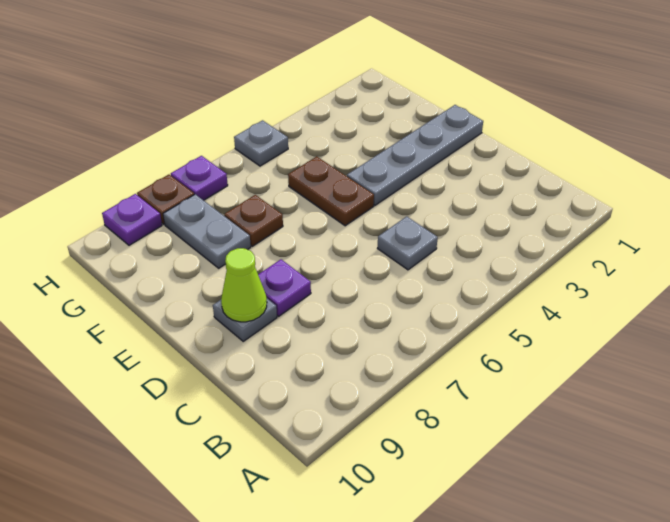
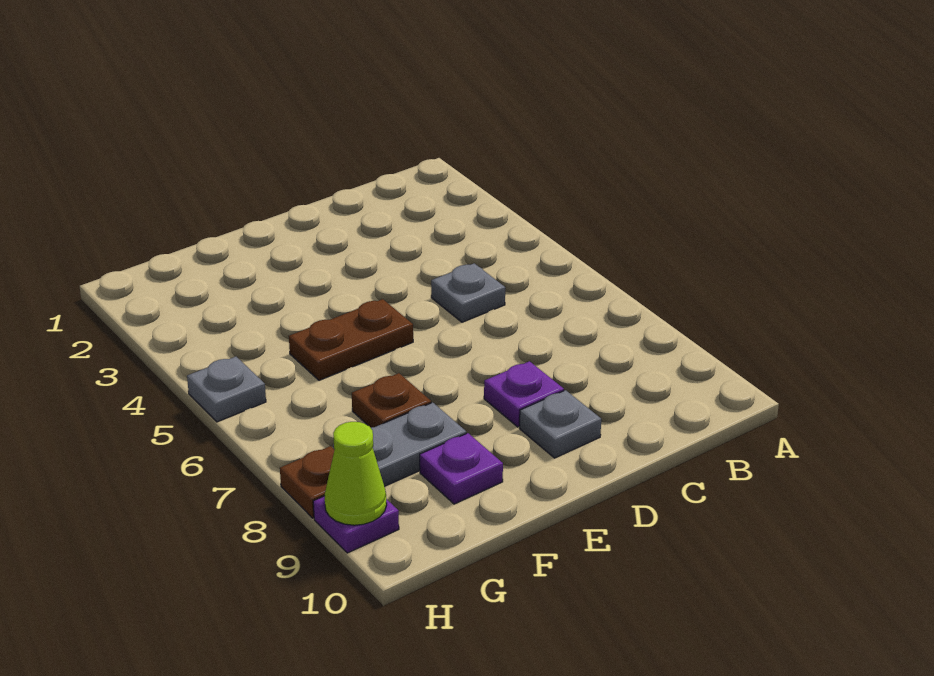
lime 1x1 cone [221,248,267,322] -> lime 1x1 cone moved to [325,422,387,525]
grey 1x4 plate [347,105,483,205] -> none
purple 1x1 plate [171,156,228,200] -> purple 1x1 plate moved to [420,433,503,504]

